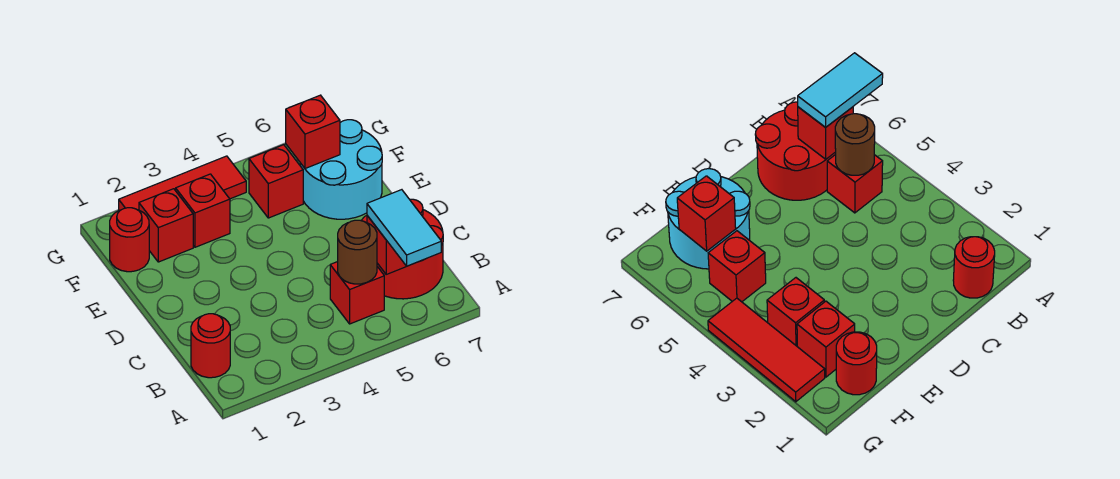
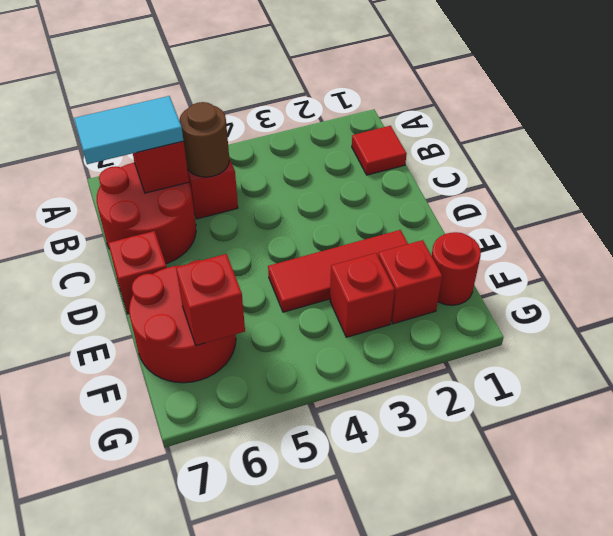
cyan 1x2 tile [367,190,441,266] -> cyan 1x2 tile turned to [74,96,184,164]
red 1x1 round brick [191,314,230,378] -> red 1x1 tile [352,126,407,175]
cyan 2x2 round brick [300,120,382,219] -> red 2x2 round brick [129,260,236,383]
red 1x1 brick [249,145,303,218] -> red 1x1 brick moved to [108,231,167,314]
red 1x3 tile [119,156,246,210] -> red 1x3 tile moved to [268,230,408,312]

